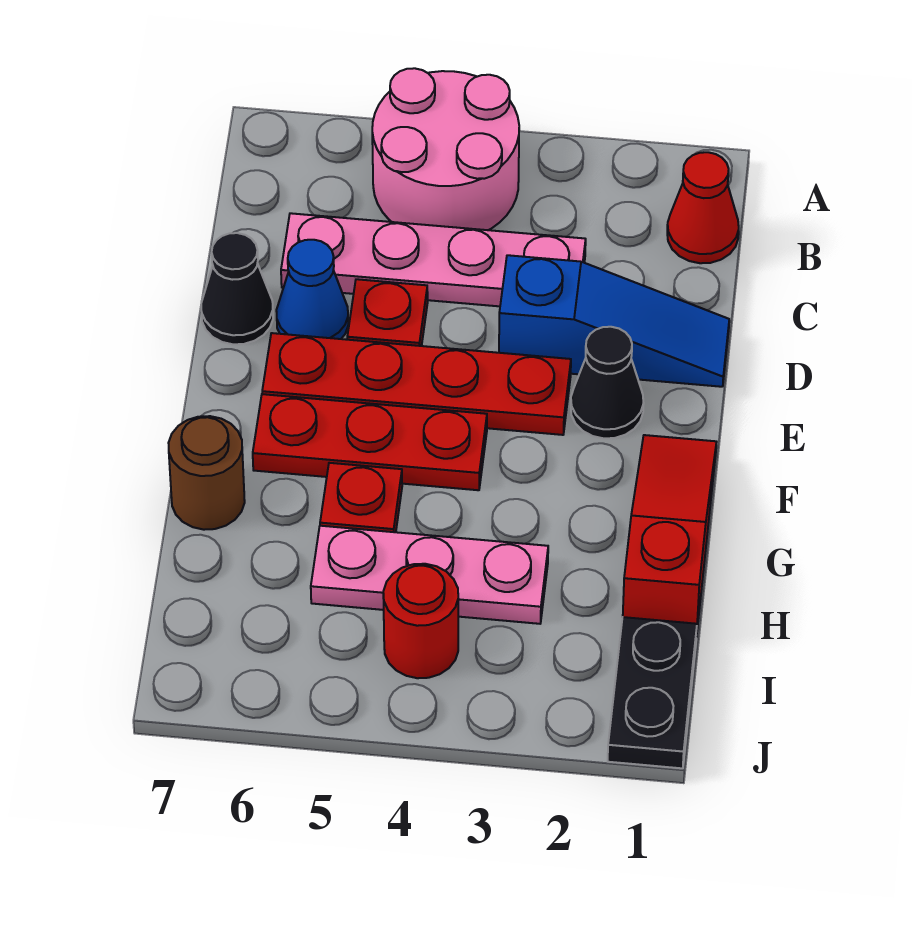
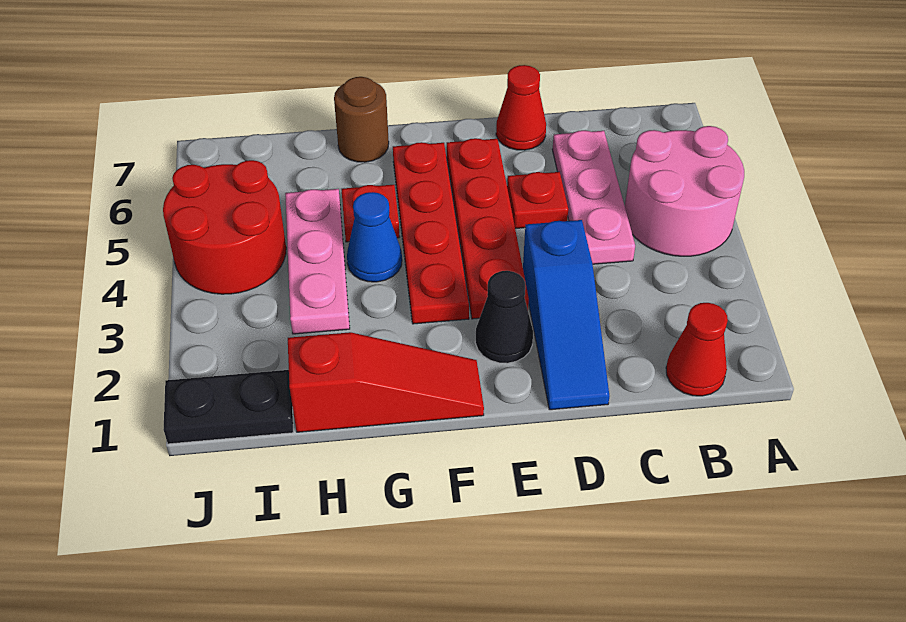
pink 1x4 plate [281,213,586,306] -> pink 1x3 plate [552,130,635,264]
blue 1x1 cone [276,240,348,339] -> blue 1x1 cone moved to [347,192,402,282]
black 1x1 cone [201,233,273,344] -> red 1x1 cone [496,65,546,150]
red 1x3 plate [253,394,487,490] -> red 1x4 plate [393,142,469,324]
red 1x1 round brick [383,564,458,678] -> red 2x2 round brick [163,160,286,294]

